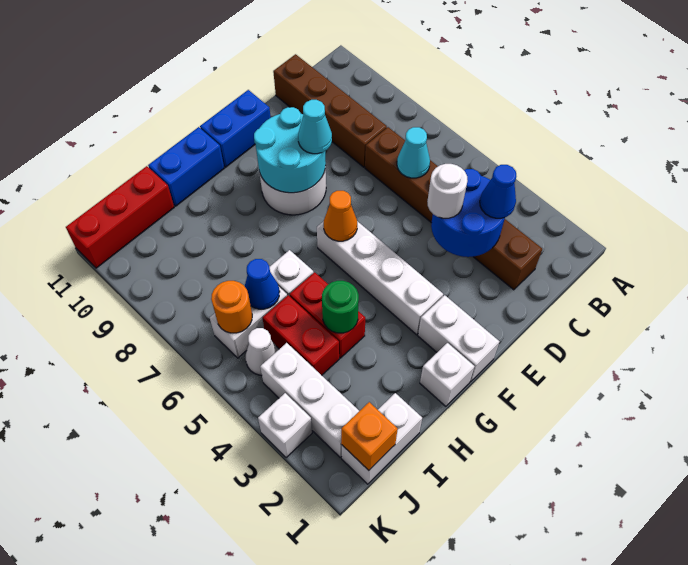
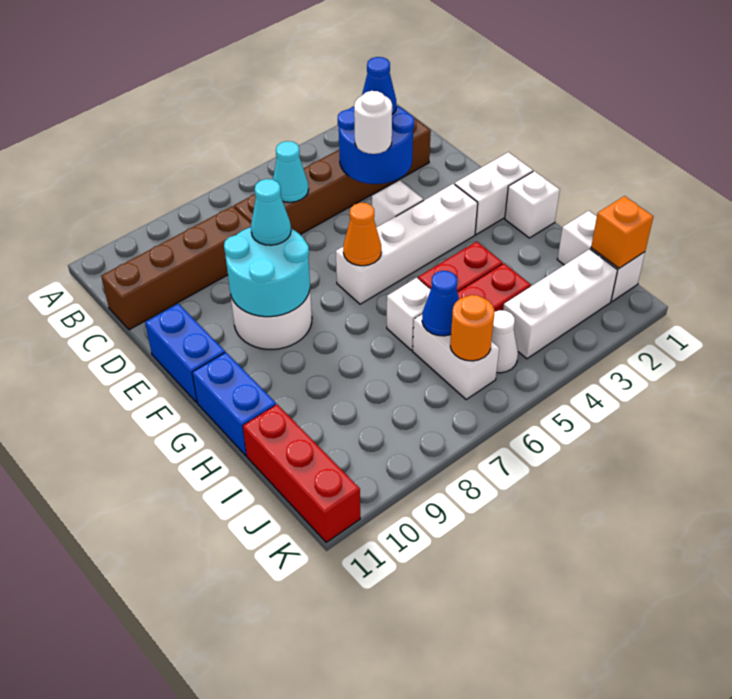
green 1x1 round brick [322,281,359,333] -> none
white 1x1 brick [258,393,312,458] -> white 1x1 brick moved to [372,180,423,227]

